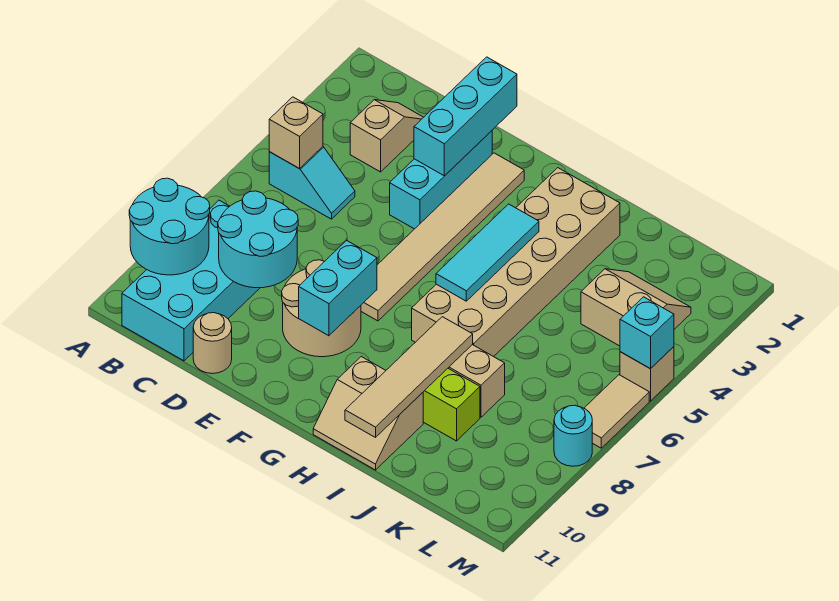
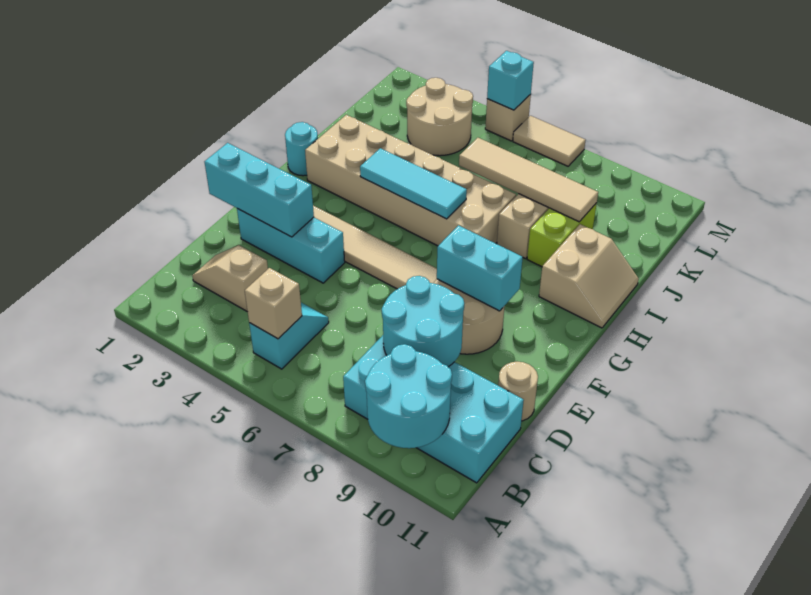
tan 1x4 tile [345,317,473,437] -> tan 1x4 tile moved to [459,138,598,222]
tan 2x2 slope [581,269,691,346] -> tan 2x2 round brick [406,78,473,156]
cyan 1x1 round brick [554,405,592,466] -> cyan 1x1 round brick moved to [285,122,318,176]

